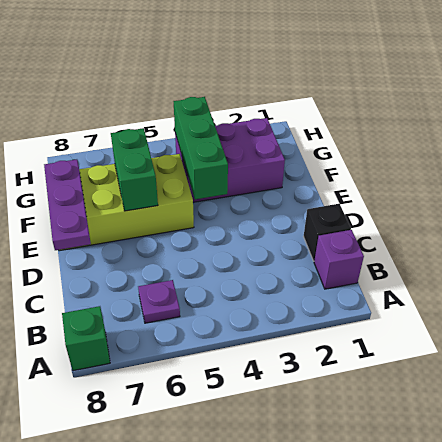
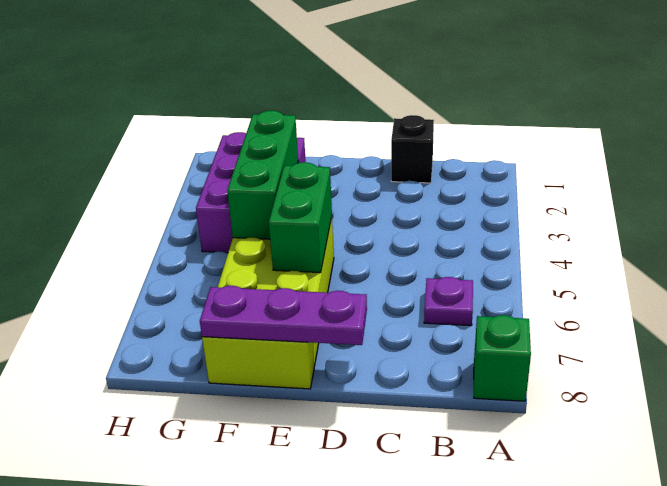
purple 1x1 brick [314,230,364,289] -> none
green 1x3 brick [174,97,228,199] -> green 1x3 brick turned to [227,111,298,239]
green 1x2 brick [111,128,158,211] -> green 1x2 brick turned to [269,162,332,273]

